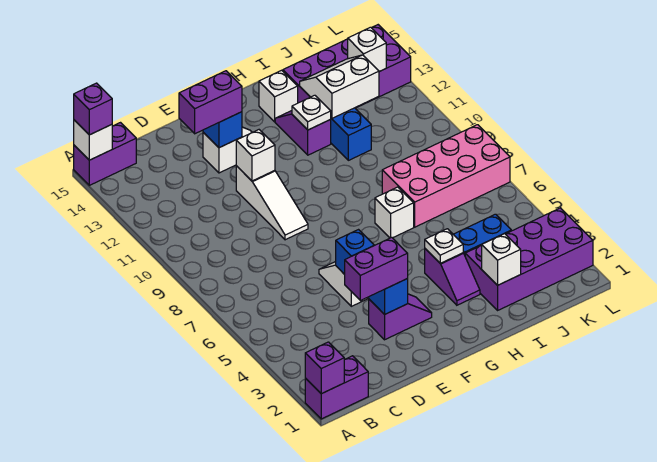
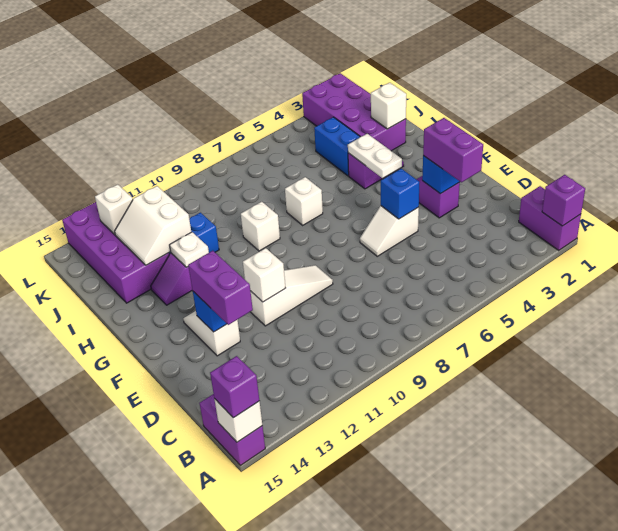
white 1x1 plate [425,229,463,263] -> white 1x2 plate [348,134,402,178]
white 1x1 brick [259,70,298,122] -> white 1x1 brick moved to [241,202,280,251]
pink 2x4 brick [382,125,510,227] -> none

